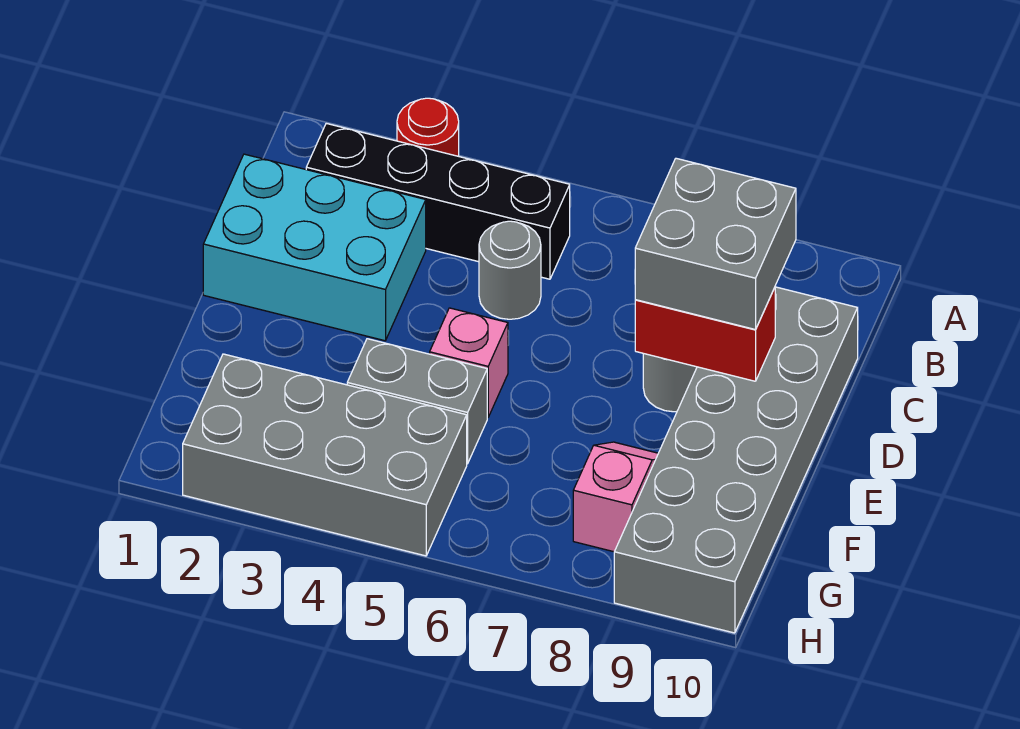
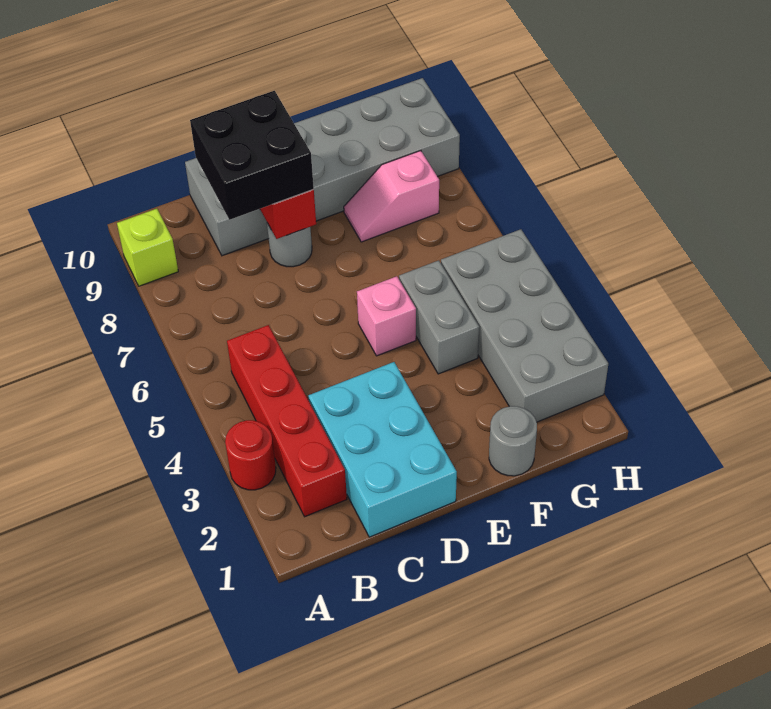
none -> lime 1x1 brick [117,209,178,286]
black 1x4 brick [306,123,570,279] -> red 1x4 brick [227,325,347,517]
grey 1x1 round brick [479,221,541,319] -> grey 1x1 round brick moved to [489,406,537,476]
grey 2x2 brick [635,158,796,330] -> black 2x2 brick [190,91,314,220]

